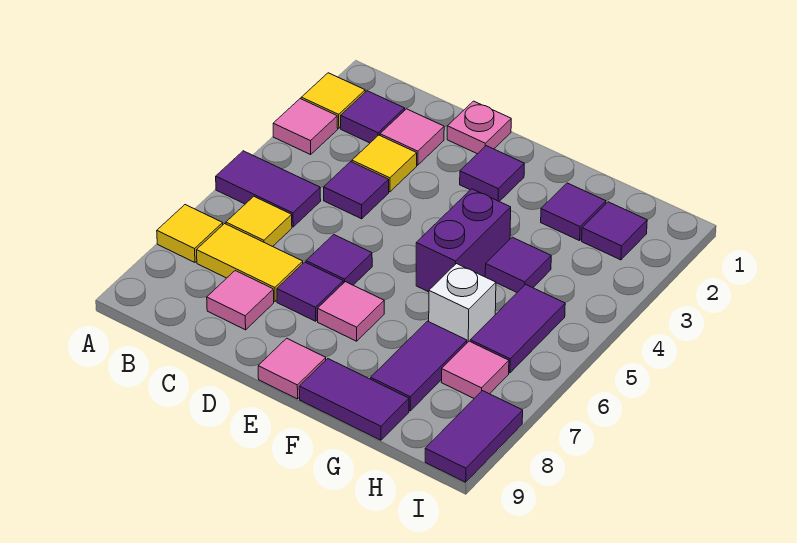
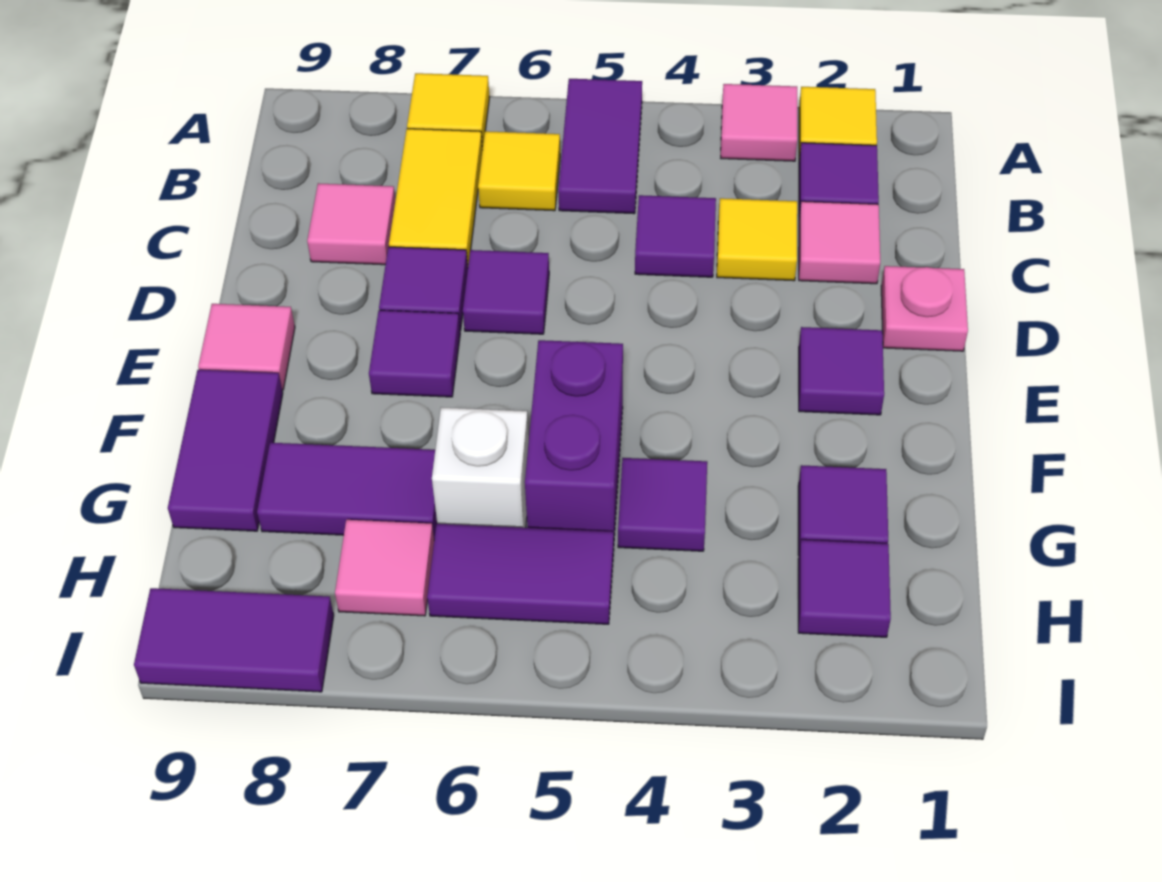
pink 1x1 tile [318,282,384,341] -> purple 1x1 tile [369,310,460,397]
purple 1x2 brick [416,189,511,292] -> purple 1x2 brick turned to [525,340,623,536]

